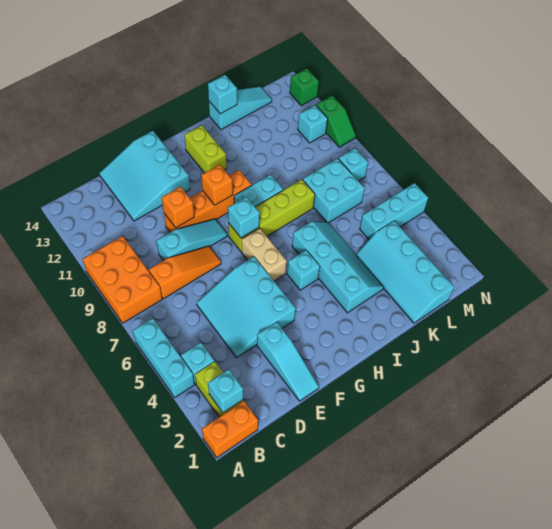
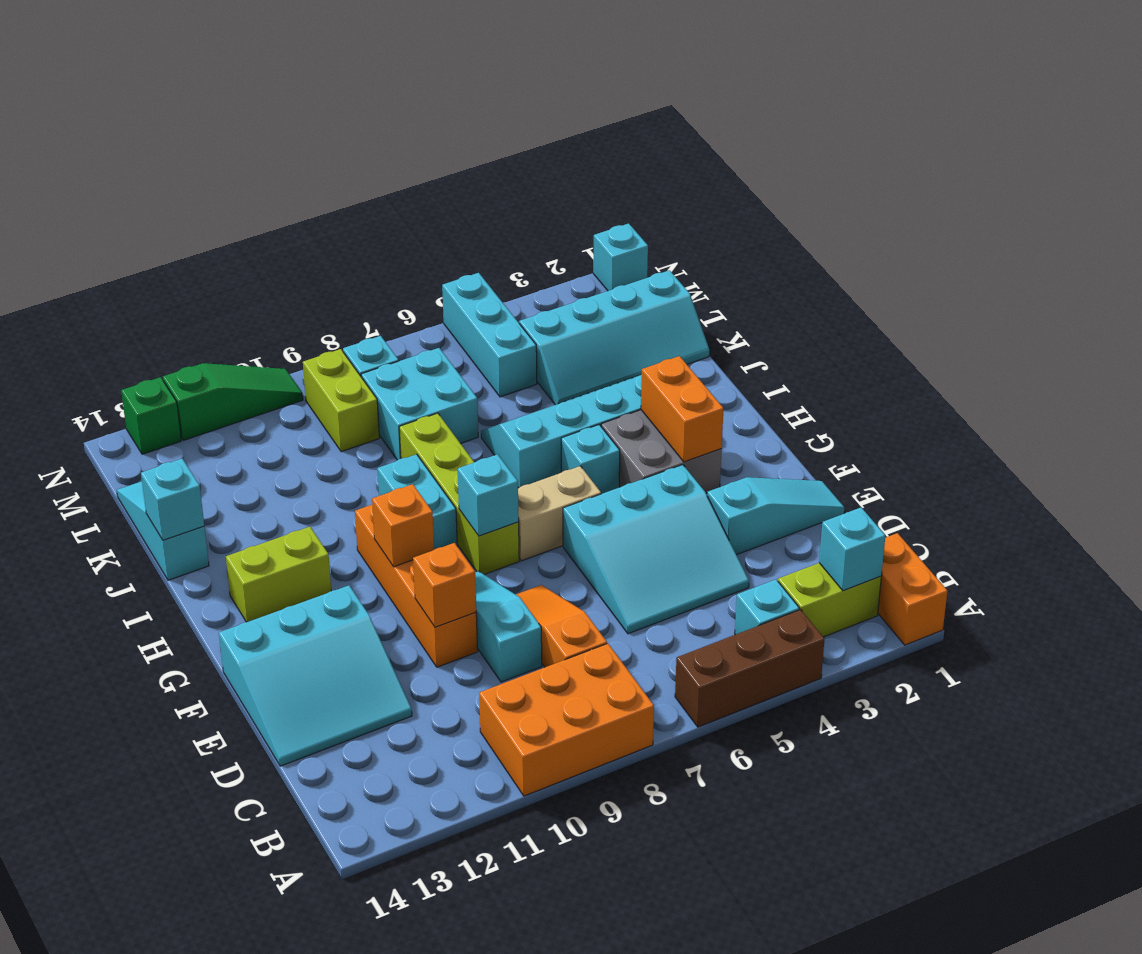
cyan 1x3 brick [133,318,195,397] -> brown 1x3 brick [675,610,824,727]
none -> grey 2x2 brick [601,410,722,493]
none -> orange 1x2 brick [641,356,724,462]
none -> lime 1x2 brick [303,349,379,452]
cyan 1x1 brick [298,105,328,143] -> cyan 1x1 brick moved to [593,223,648,291]
green 1x2 slope [316,95,356,147] -> green 1x3 slope [163,363,303,440]

